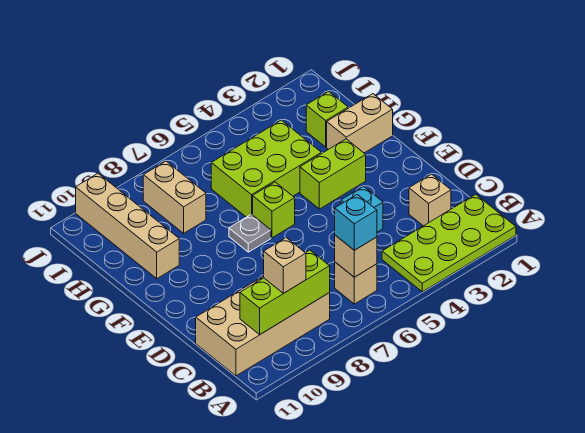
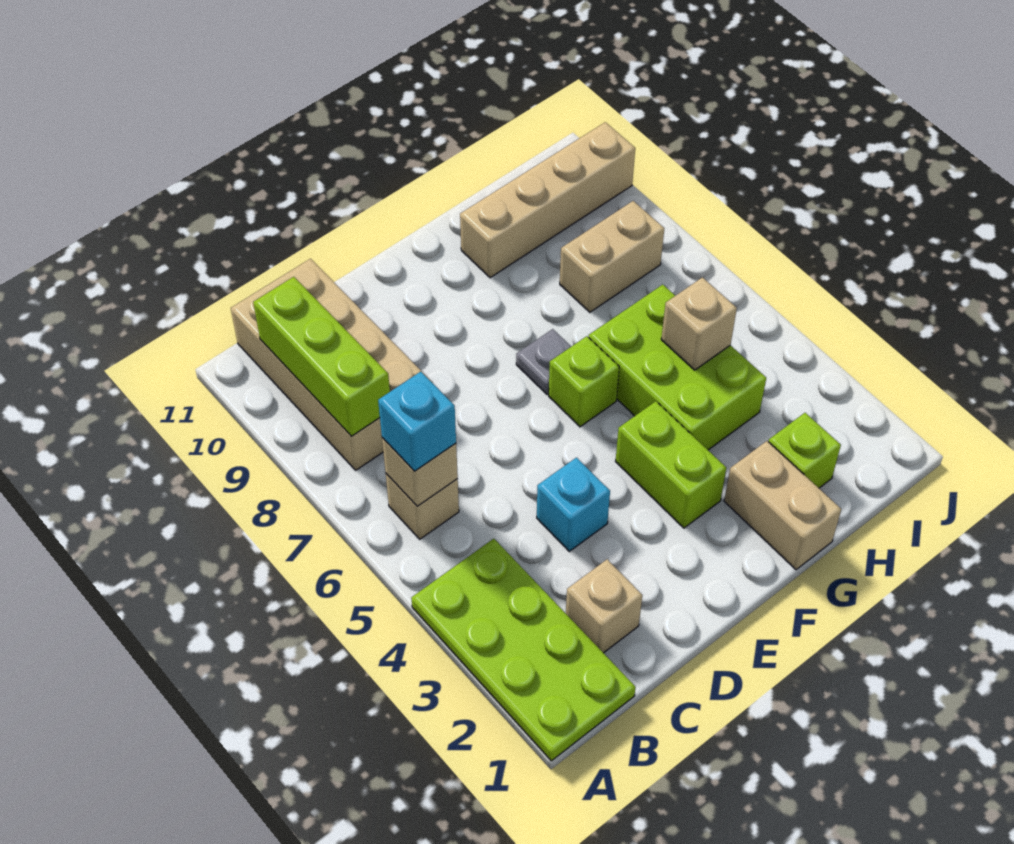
tan 1x1 brick [264,238,306,293] -> tan 1x1 brick moved to [661,277,737,370]

